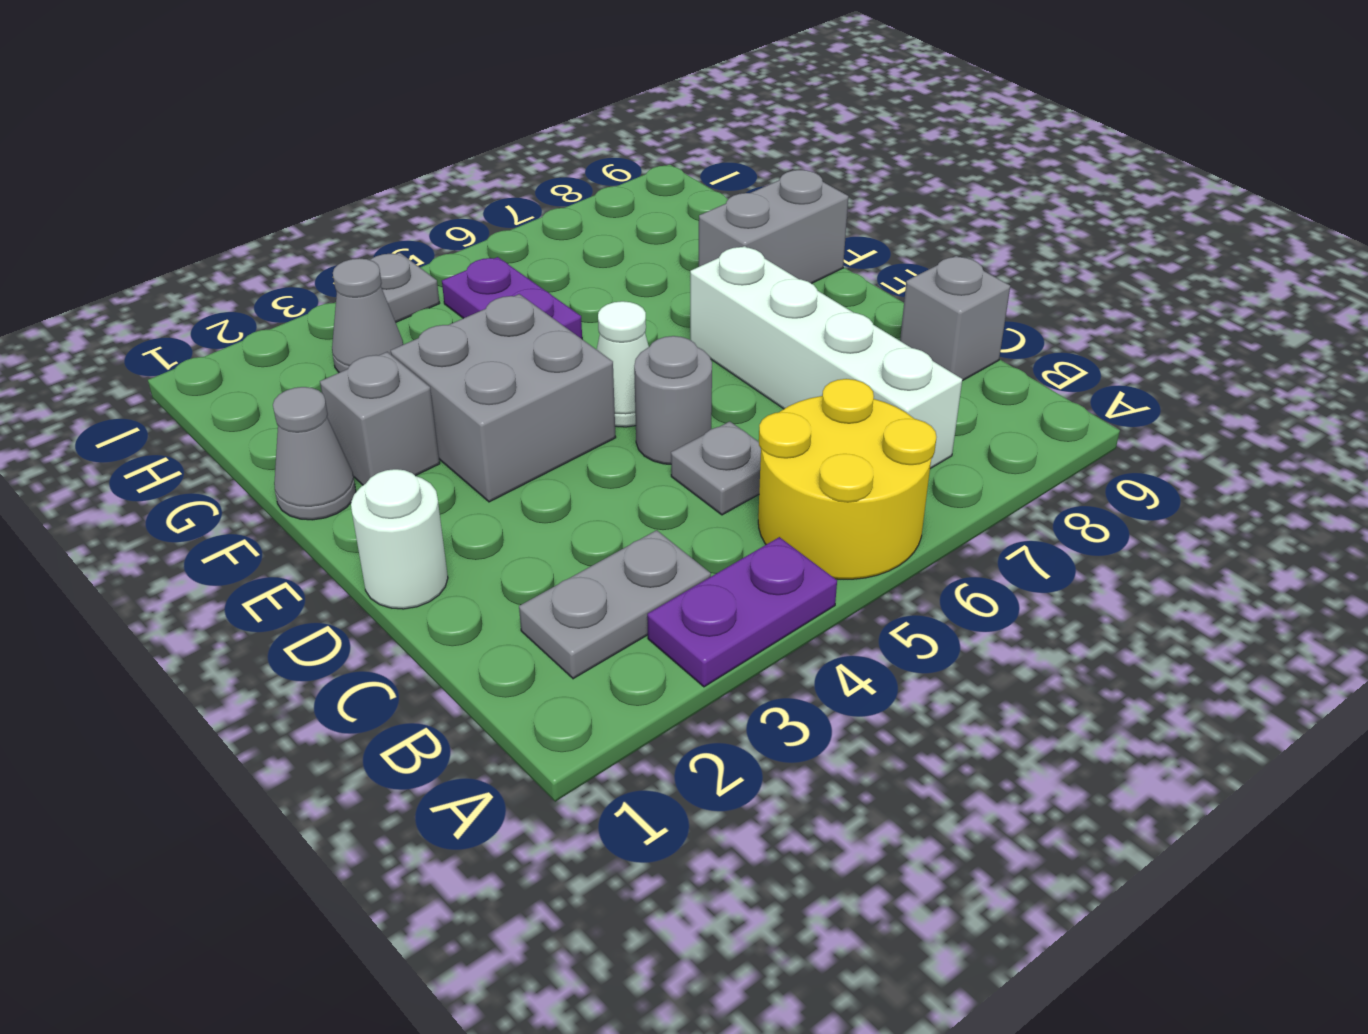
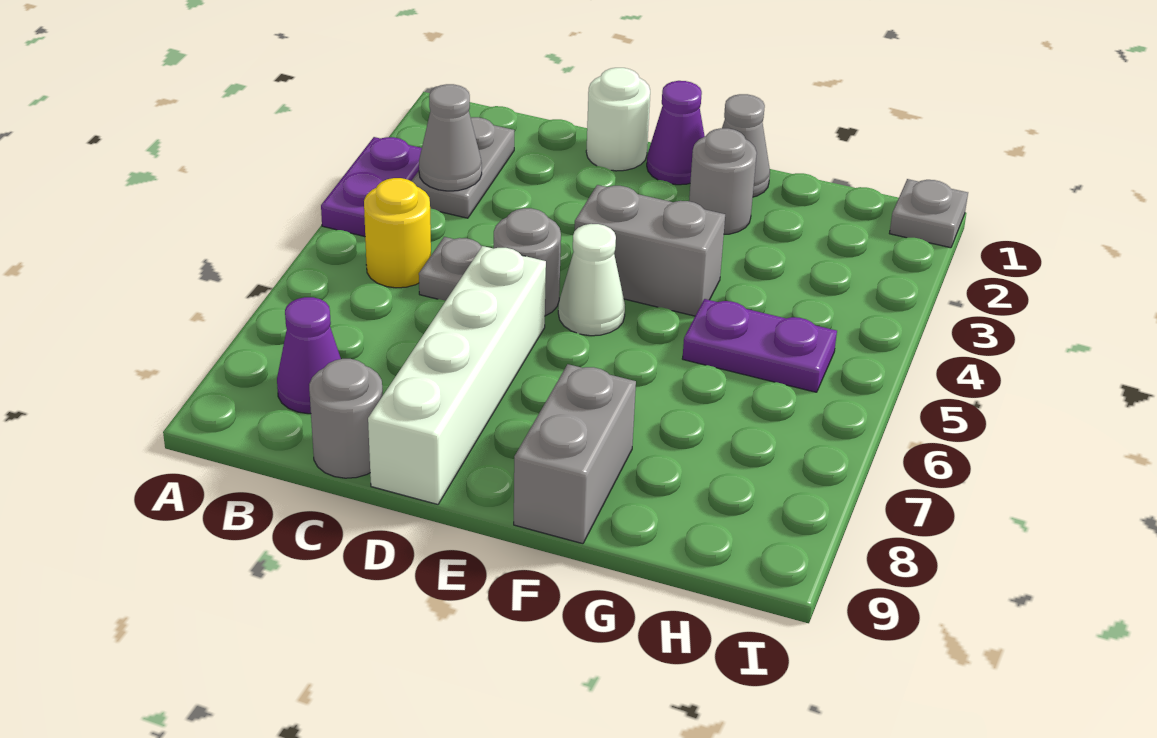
yellow 2x2 round brick [758,379,936,579] -> yellow 1x1 round brick [364,178,431,288]
white 1x4 brick [690,246,962,469] -> white 1x4 brick turned to [368,246,546,504]
none -> purple 1x1 cone [277,297,341,414]
grey 1x1 brick [900,256,1010,381] -> grey 1x1 round brick [309,359,383,478]
none -> purple 1x1 cone [647,81,705,185]
grey 2x2 brick [391,294,616,502] -> grey 1x2 brick [575,185,725,316]
grey 1x1 brick [320,352,440,485] -> grey 1x1 round brick [689,128,757,234]
grey 1x1 cone [332,258,403,373] -> grey 1x1 cone moved to [419,84,482,191]
grey 1x1 plate [370,253,440,322] -> grey 1x1 plate moved to [889,179,968,248]

